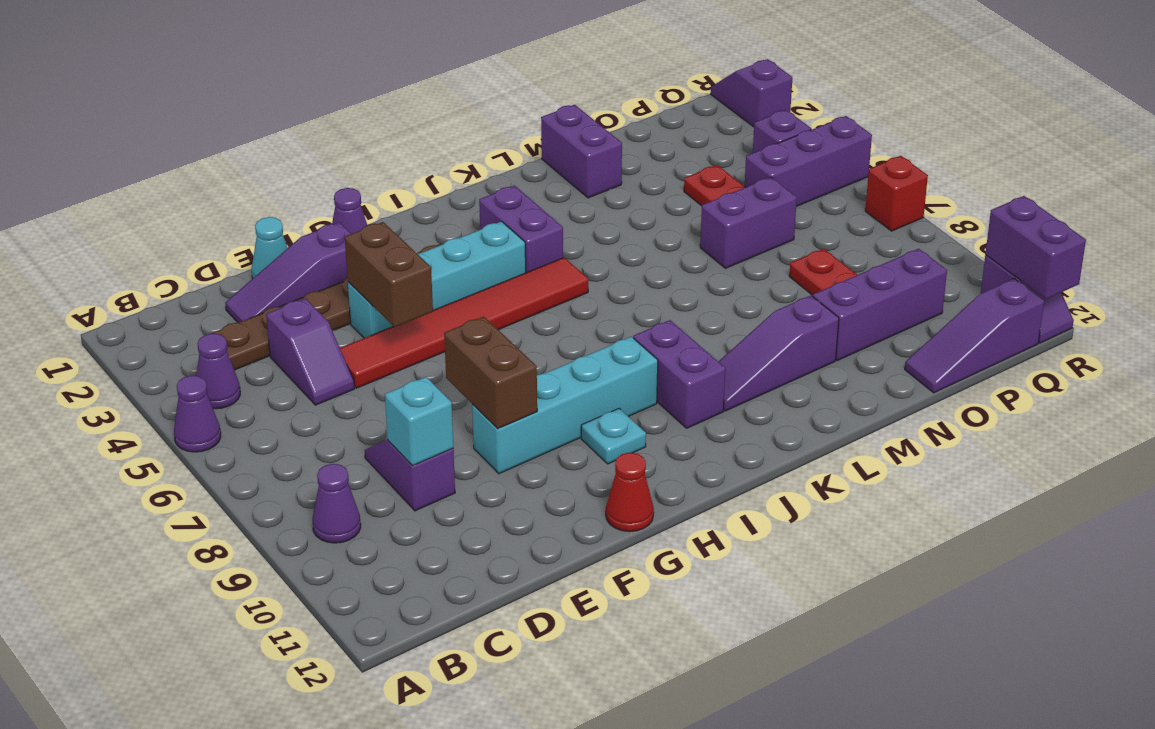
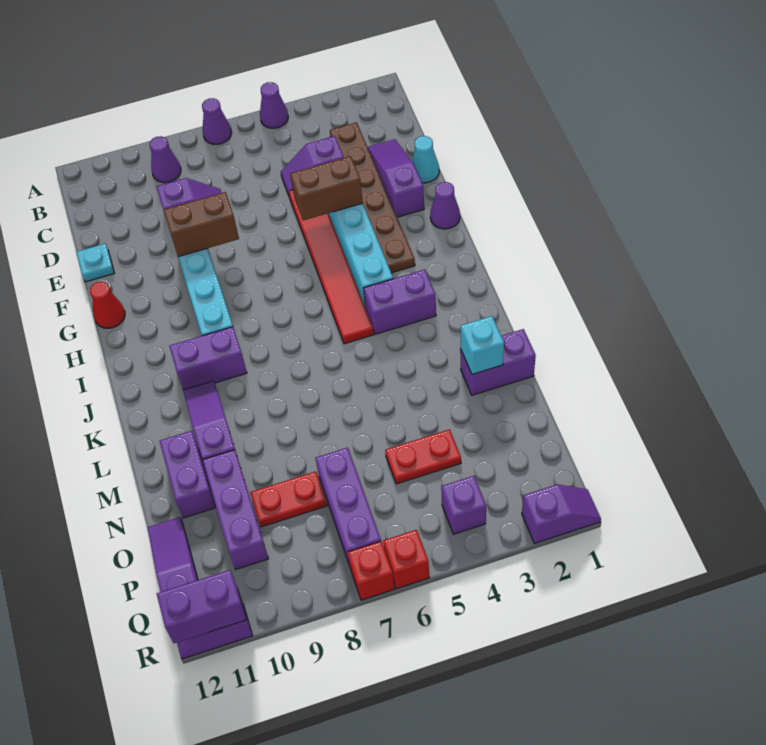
purple 1x1 cone [196,334,240,409] -> purple 1x1 cone moved to [202,98,232,144]
cyan 1x1 brick [385,377,453,466] -> cyan 1x1 brick moved to [461,316,504,374]
cyan 1x1 plate [581,408,646,464] -> cyan 1x1 plate moved to [76,244,114,282]
purple 1x2 brick [700,177,797,268] -> purple 1x2 brick moved to [160,431,216,518]
purple 1x3 brick [745,116,872,206] -> purple 1x3 brick moved to [315,448,381,566]
none -> red 1x1 brick [383,530,429,589]

